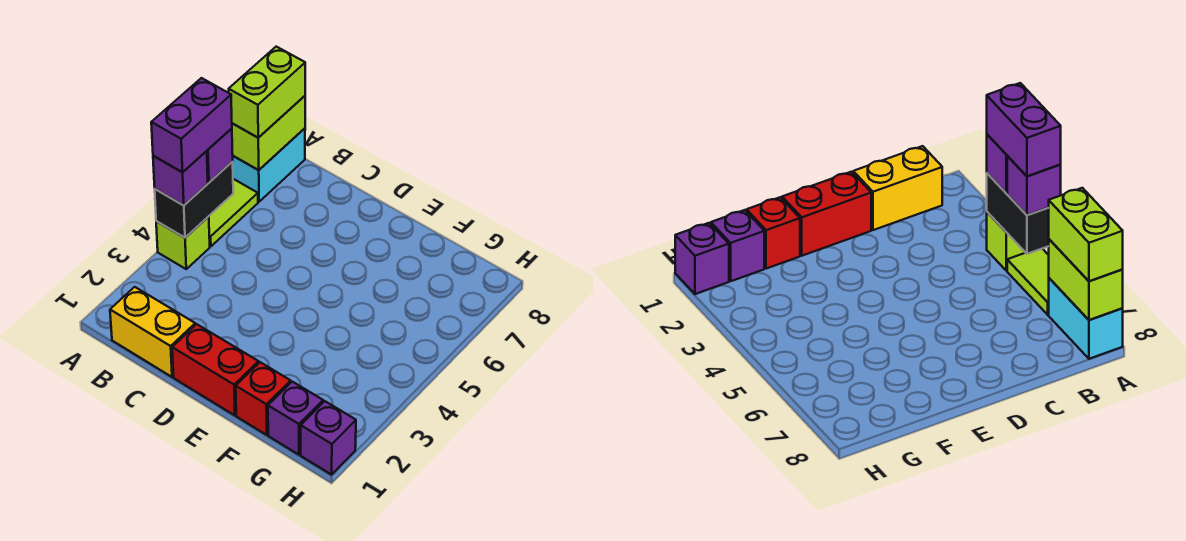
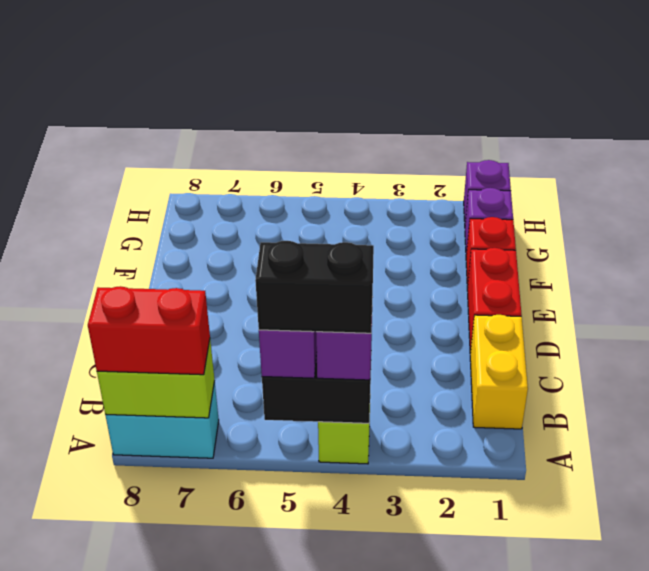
purple 1x2 brick [151,78,232,172] -> black 1x2 brick [255,241,374,333]
lime 1x2 tile [208,179,258,246] -> none
lime 1x2 brick [229,47,305,138] -> red 1x2 brick [88,286,210,375]

